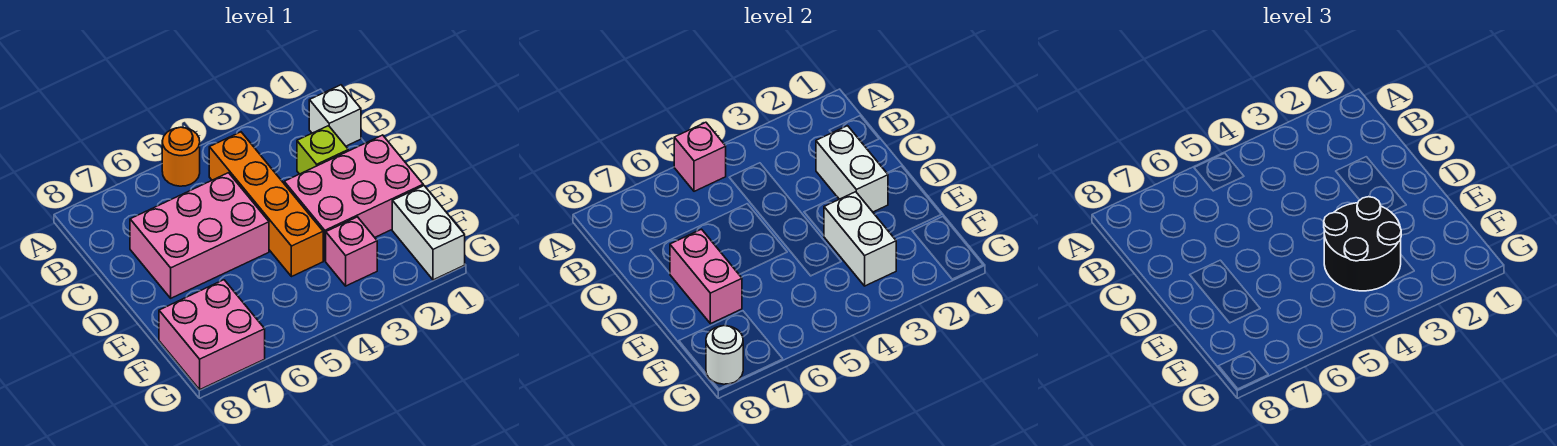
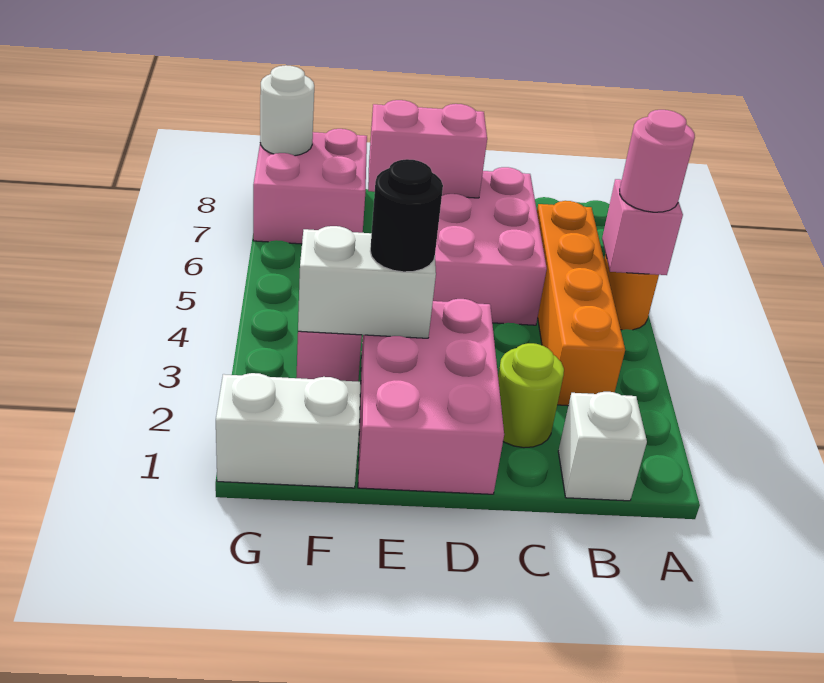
none -> pink 1x1 round brick [620,110,695,212]
orange 1x4 brick [209,132,323,277] -> orange 1x4 brick turned to [537,201,625,406]
lime 1x1 brick [297,126,348,174] -> lime 1x1 round brick [498,343,564,448]
white 1x2 brick [816,126,888,212] -> none
black 2x2 round brick [1324,197,1401,291] -> black 1x1 round brick [370,159,443,272]

